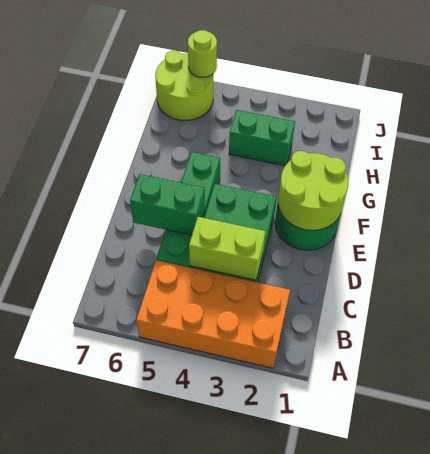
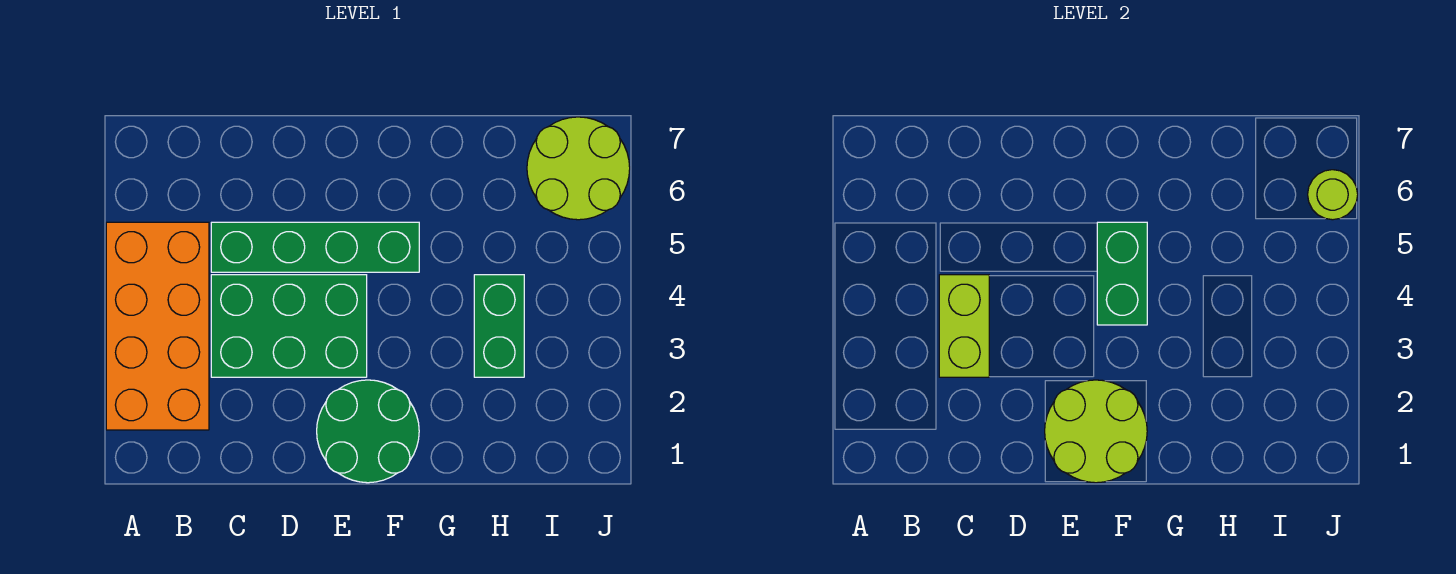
green 1x2 brick [130,174,205,235] -> green 1x2 brick moved to [1097,222,1147,325]

